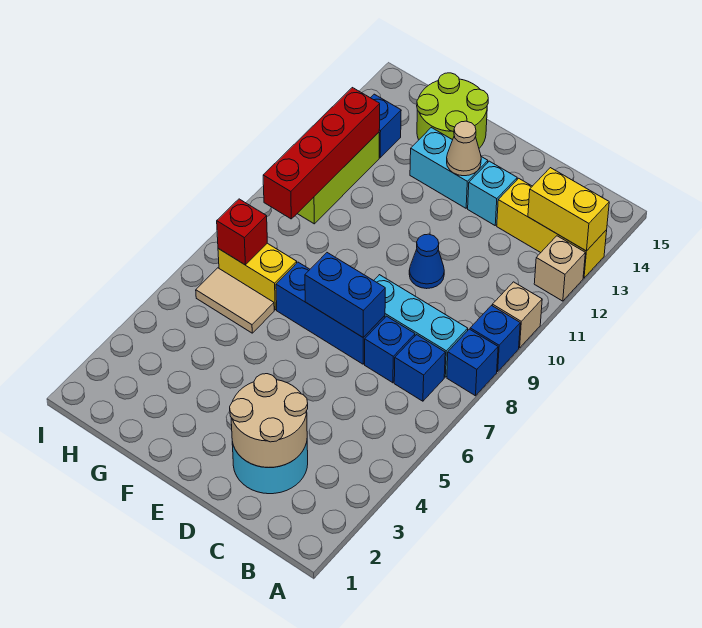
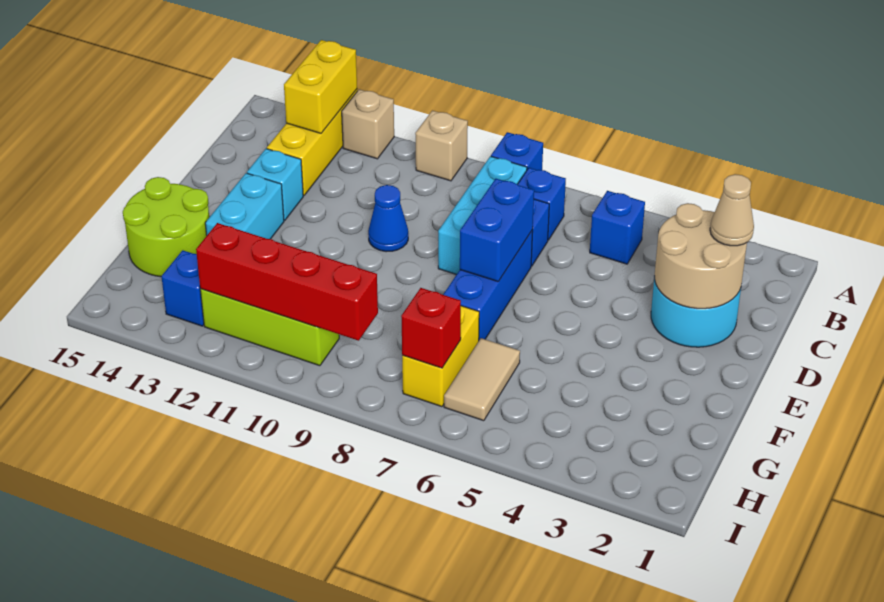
blue 1x1 brick [470,306,520,372] -> blue 1x1 brick moved to [590,191,645,264]
tan 1x1 cone [447,121,481,176] -> tan 1x1 cone moved to [710,174,754,246]

